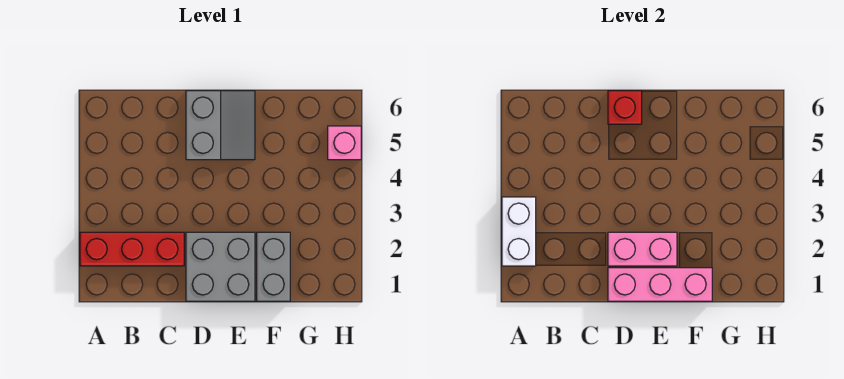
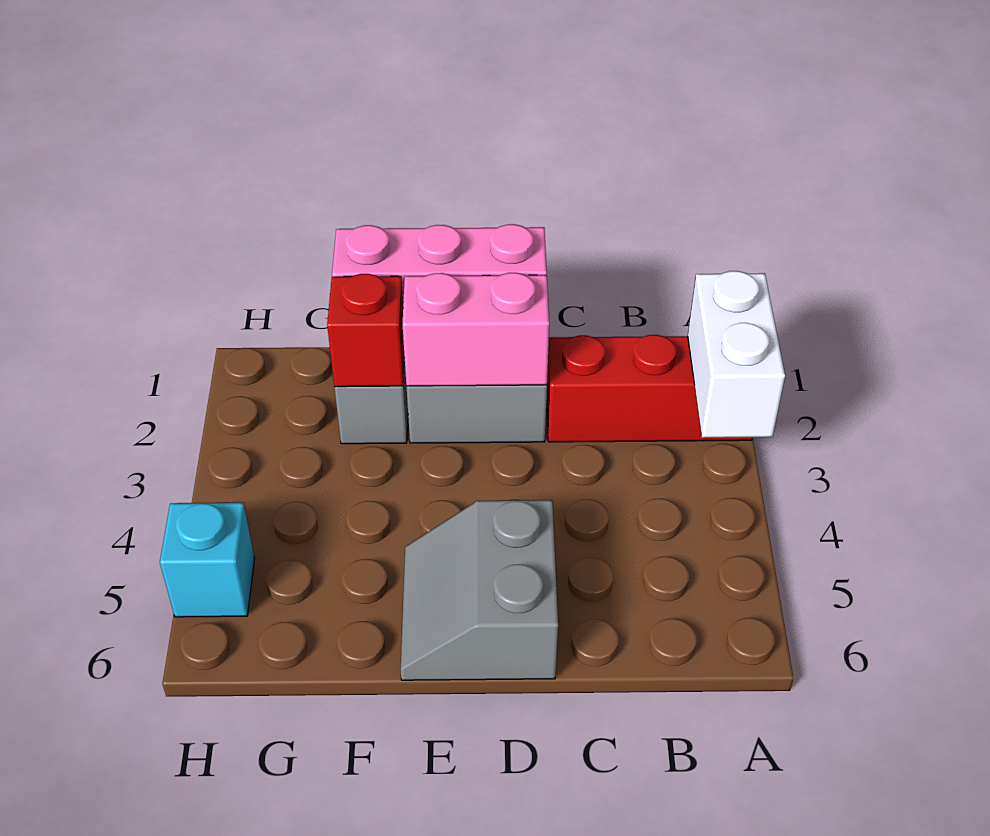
red 1x1 brick [608,91,642,124] -> red 1x1 brick moved to [327,274,404,387]
pink 1x1 brick [328,126,361,160] -> cyan 1x1 brick [160,503,255,617]

